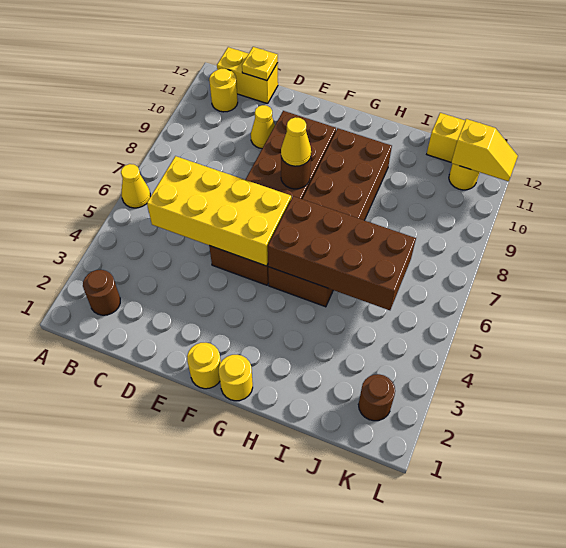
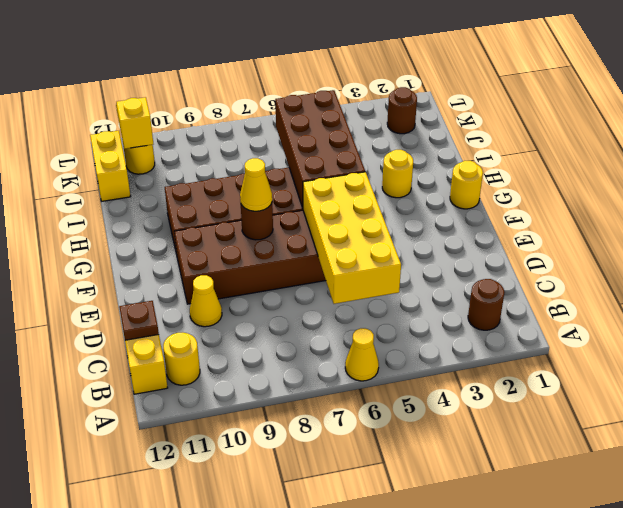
yellow 1x1 plate [242,47,278,81] -> brown 1x1 plate [119,301,159,340]
yellow 1x1 round brick [187,343,221,389] -> yellow 1x1 round brick moved to [382,150,413,198]

